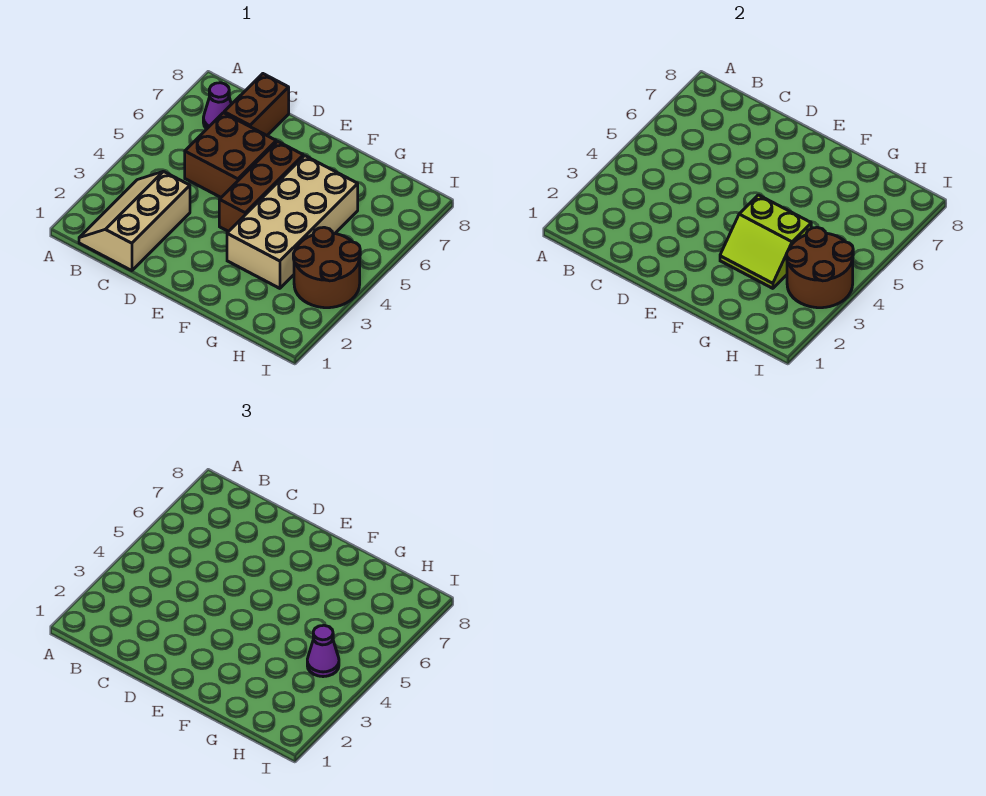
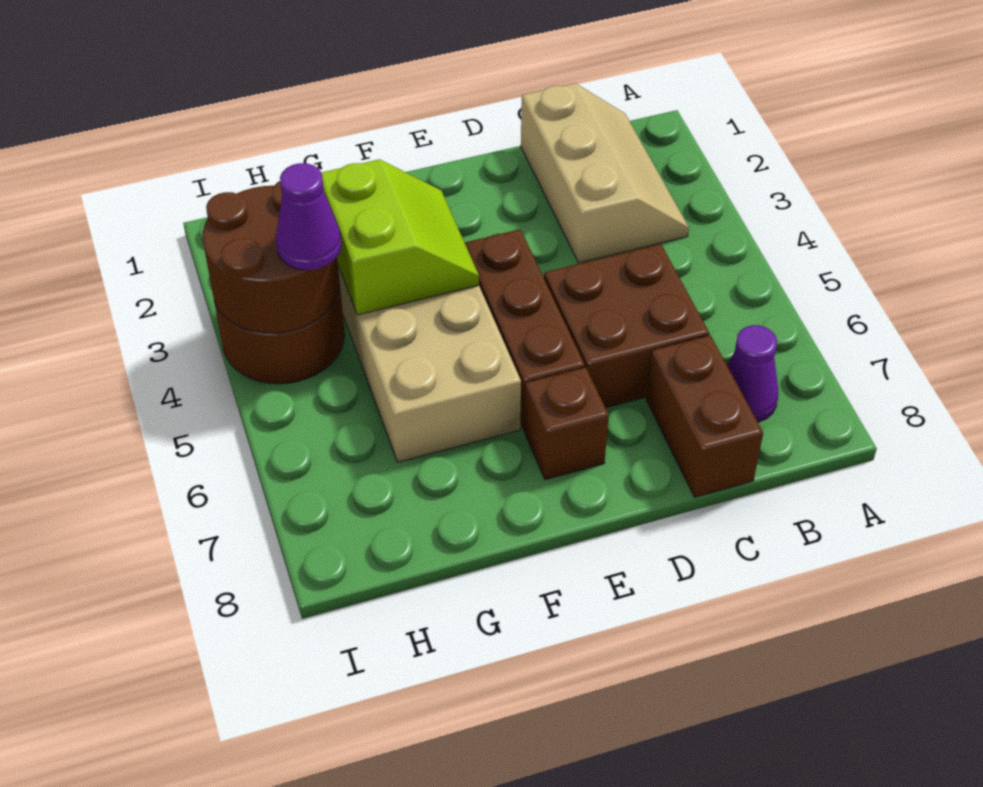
none -> brown 1x1 brick [524,367,609,480]
lime 2x2 slope [720,195,811,288] -> lime 2x2 slope turned to [321,159,479,315]

